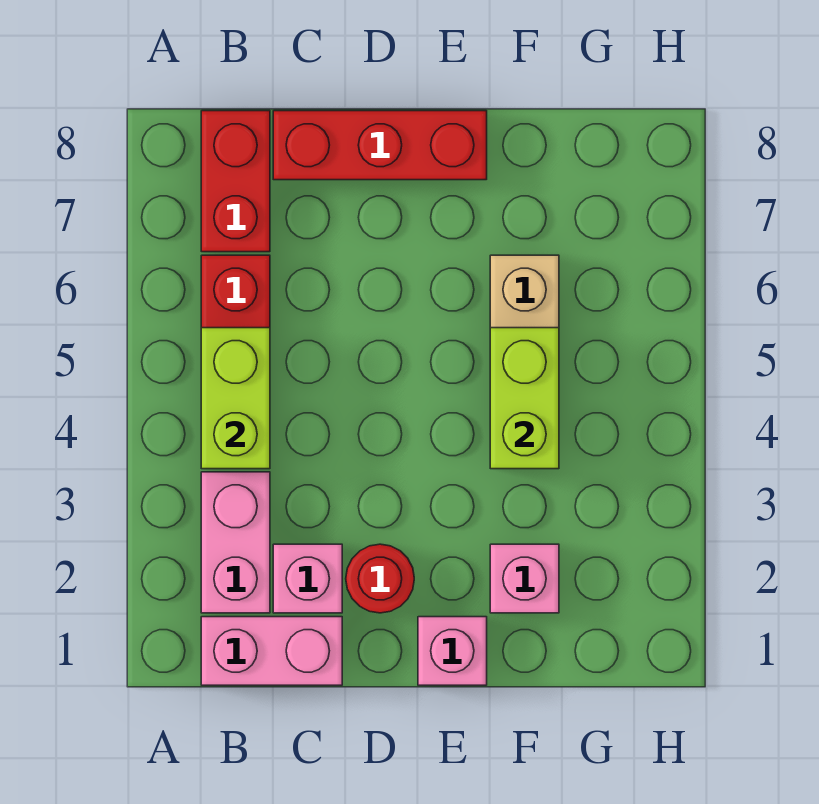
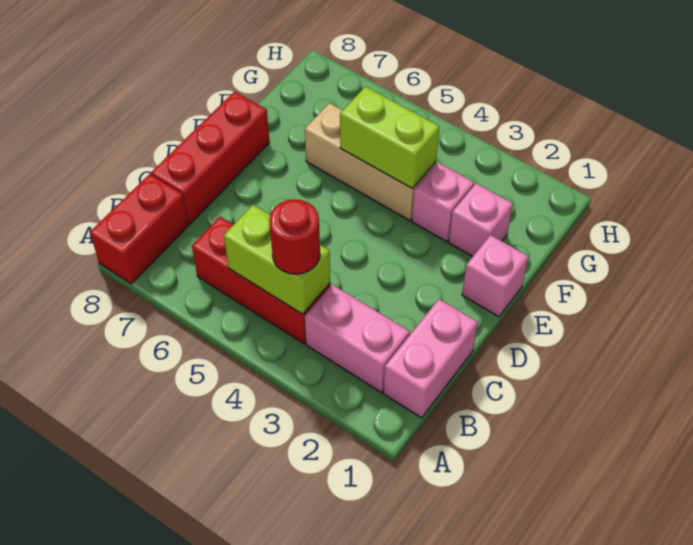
red 1x2 brick [201,111,270,252] -> red 1x2 brick turned to [90,174,188,284]
pink 1x1 brick [273,544,342,613] -> pink 1x1 brick moved to [412,163,474,242]
red 1x1 round brick [346,544,414,613] -> red 1x1 round brick moved to [269,199,320,274]

